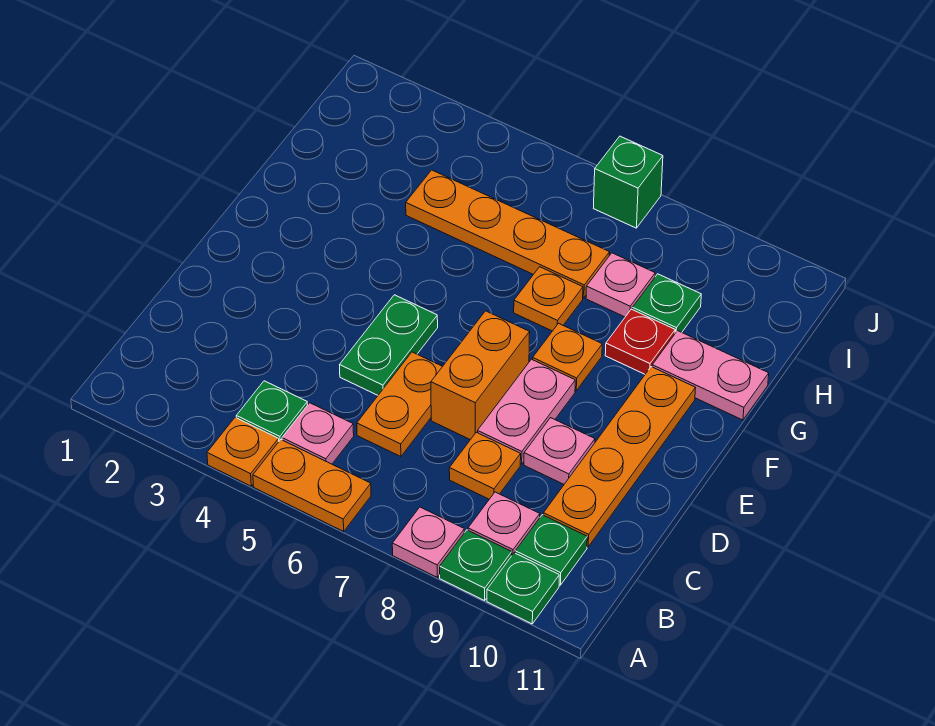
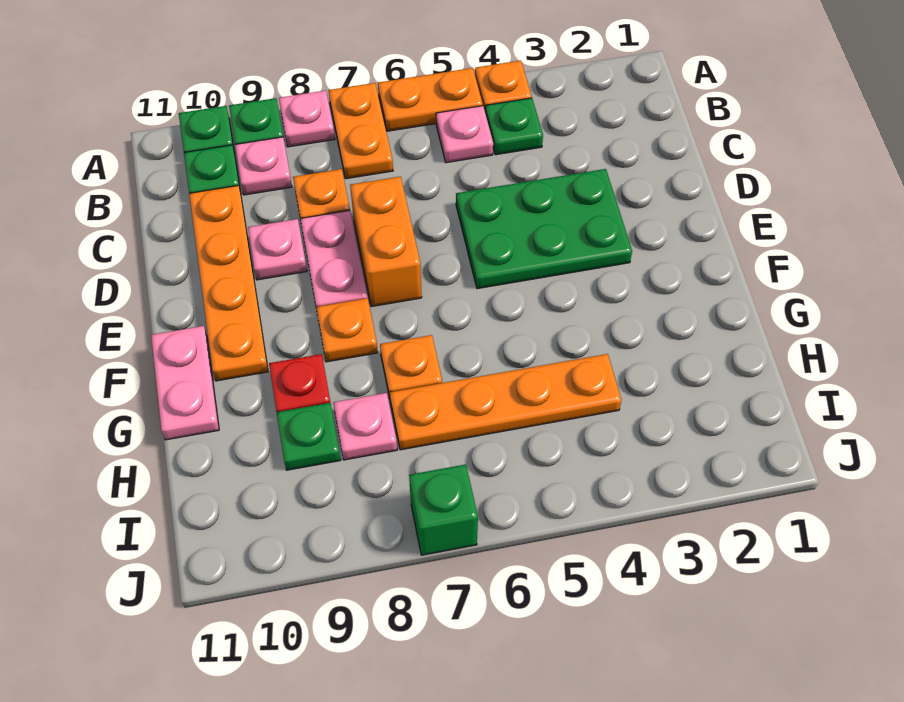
orange 1x2 plate [357,352,443,457] -> orange 1x2 plate moved to [329,83,393,179]
green 1x2 plate [340,295,438,395] -> green 2x3 plate [456,169,632,289]
pink 1x2 plate [652,331,769,420] -> pink 1x2 plate turned to [151,326,219,440]

